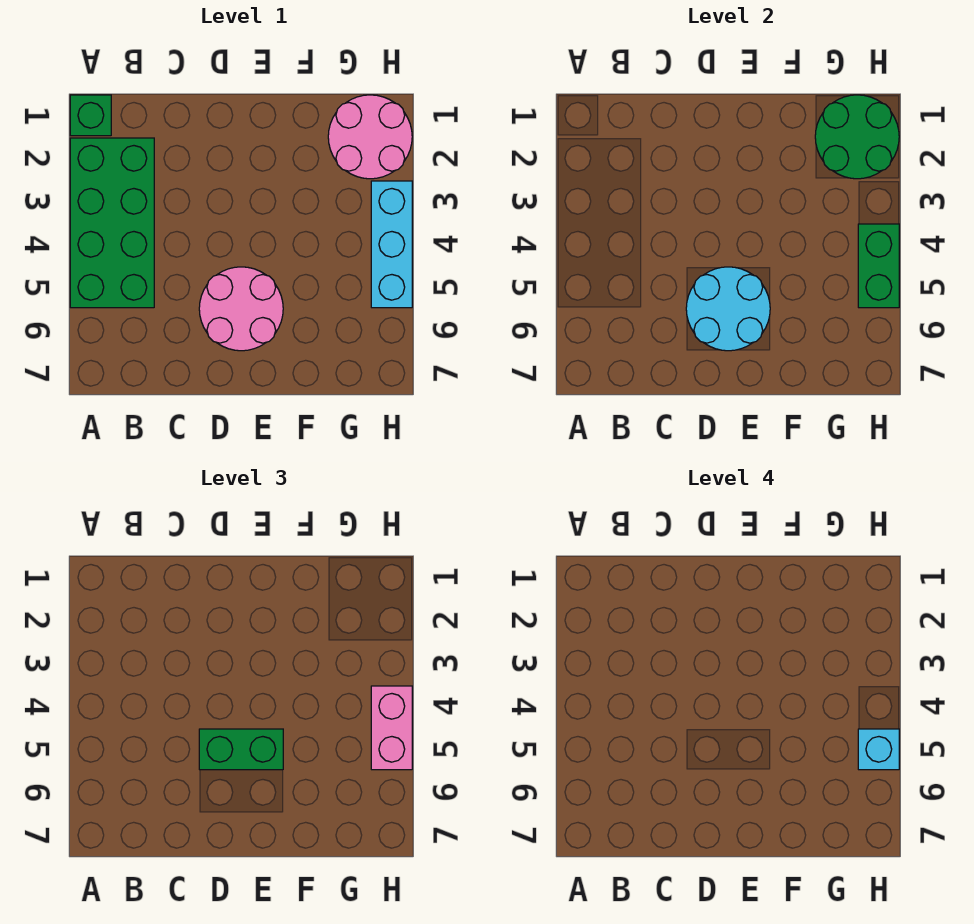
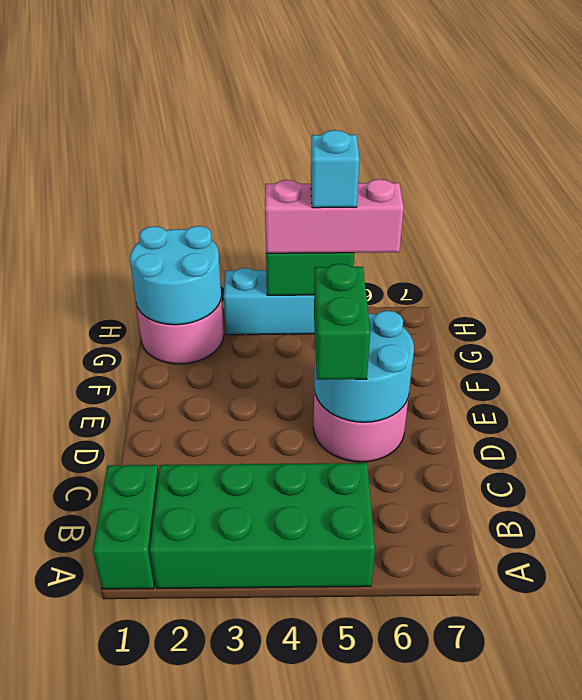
green 1x1 brick [70,95,111,136] -> green 1x2 brick [93,465,159,589]
green 2x2 round brick [815,95,899,179] -> cyan 2x2 round brick [130,226,221,325]
pink 1x2 brick [371,686,412,770] -> pink 1x3 brick [265,179,404,253]

